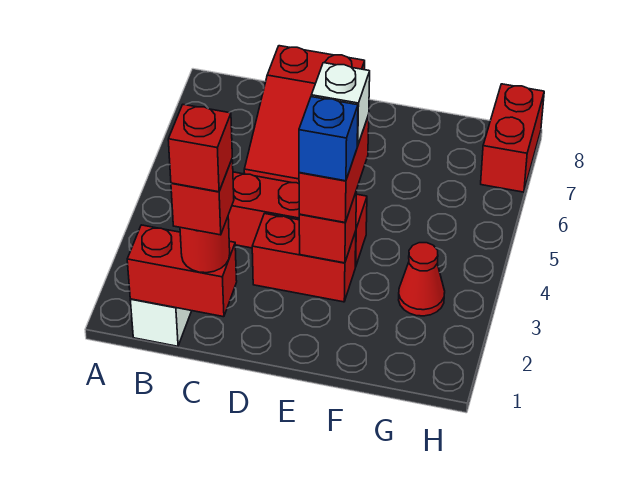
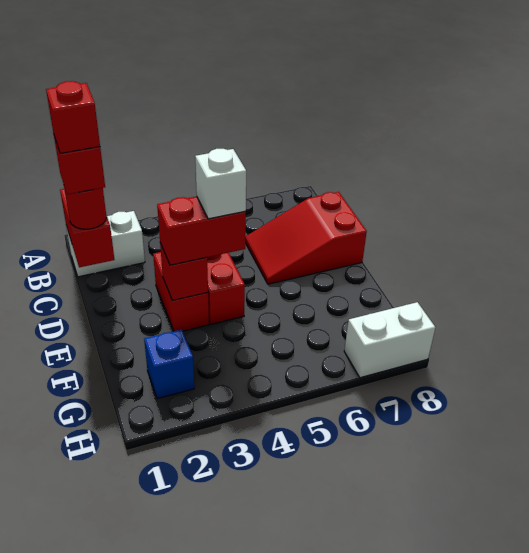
blue 1x1 brick [299,97,358,181] -> blue 1x1 brick moved to [144,329,194,399]
red 1x1 cone [399,243,445,316] -> none
red 1x2 brick [481,84,544,192] -> white 1x2 brick [344,302,435,378]

